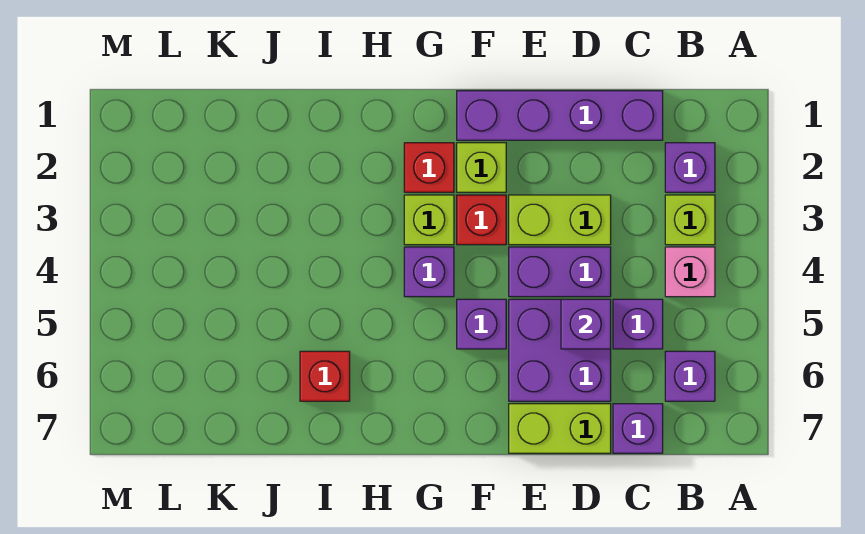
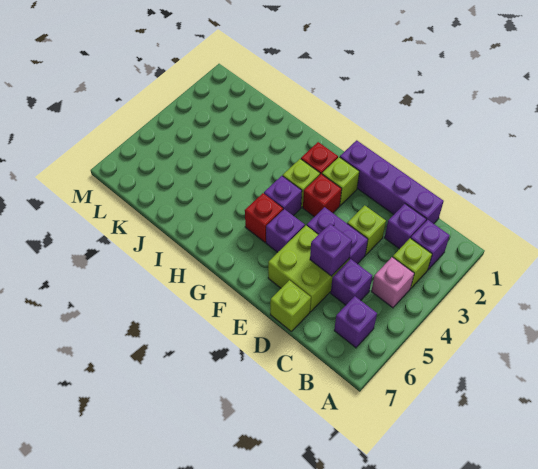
purple 1x1 brick [613,404,663,453] -> purple 1x1 brick moved to [385,204,426,249]
lime 1x2 brick [509,195,611,245] -> lime 1x1 brick [347,205,386,255]
purple 2x2 brick [509,299,611,401] -> lime 2x2 brick [268,226,349,312]
lime 1x2 brick [509,404,611,453] -> lime 1x1 brick [270,280,311,331]
red 1x1 brick [300,351,350,401] -> red 1x1 brick moved to [245,193,283,242]

